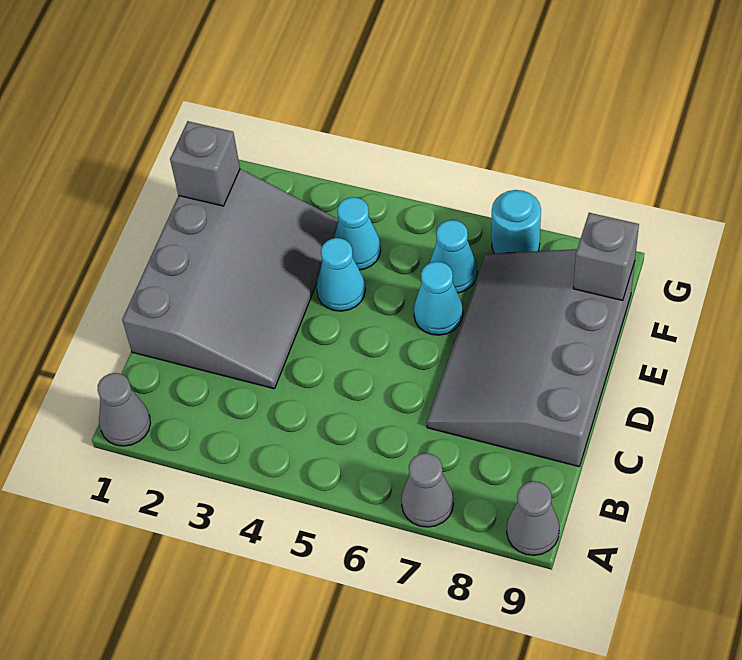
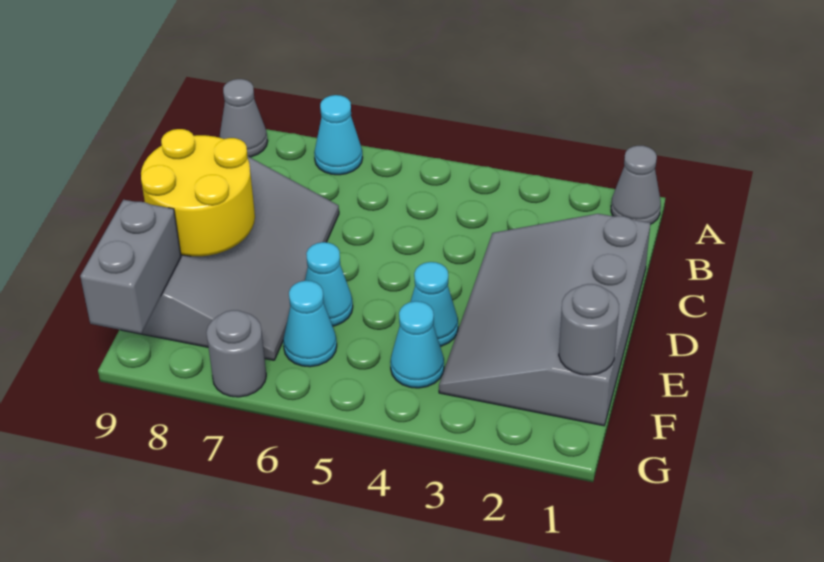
grey 1x1 cone [401,453,453,527] -> cyan 1x1 cone [314,95,362,175]
none -> yellow 2x2 round brick [141,129,255,256]
grey 1x1 brick [170,121,240,206] -> grey 1x1 round brick [559,284,619,375]
grey 1x1 brick [573,213,639,301] -> grey 1x2 brick [80,200,181,334]
cyan 1x1 round brick [492,190,541,253] -> grey 1x1 round brick [206,310,266,397]

